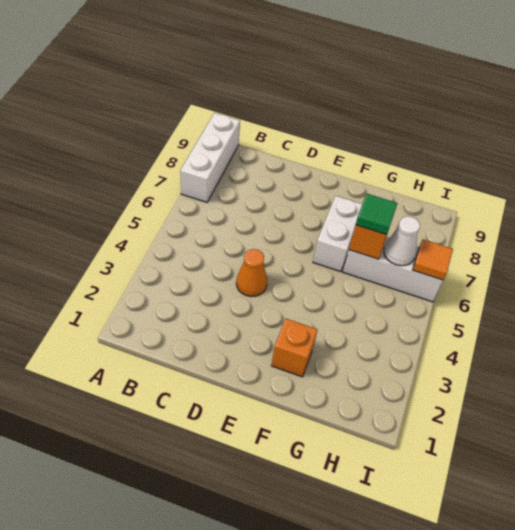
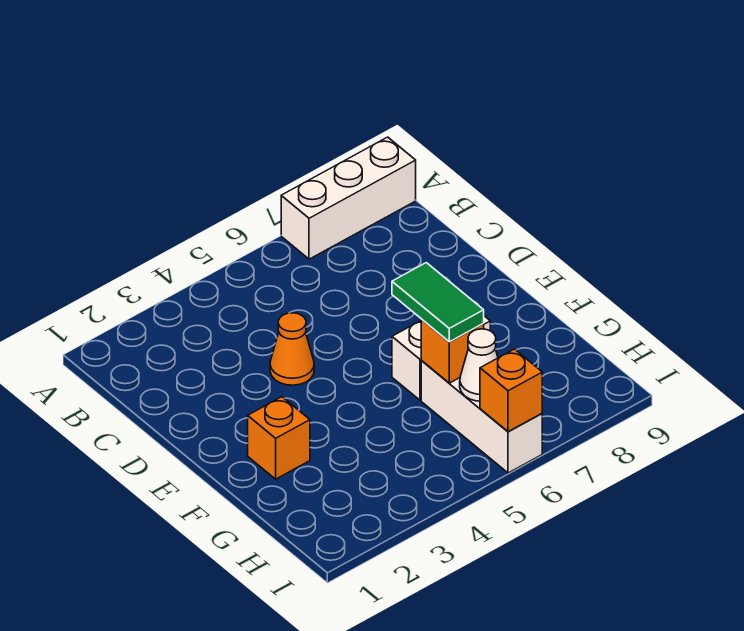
green 1x1 tile [356,194,398,235] -> green 1x2 tile [392,263,484,342]
orange 1x1 tile [413,240,453,280] -> orange 1x1 brick [480,349,542,432]

